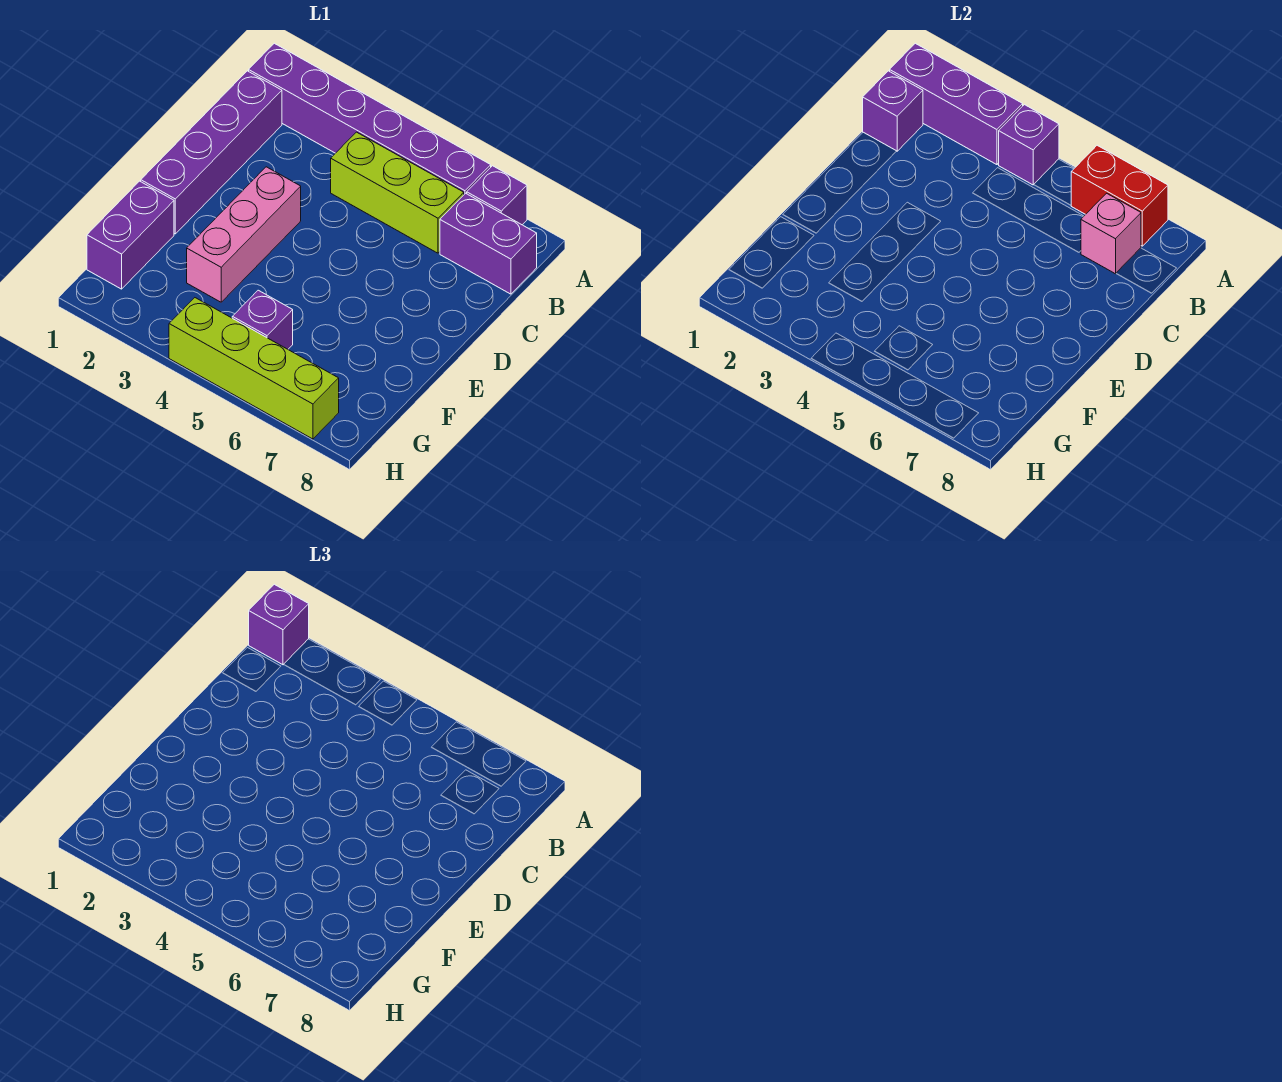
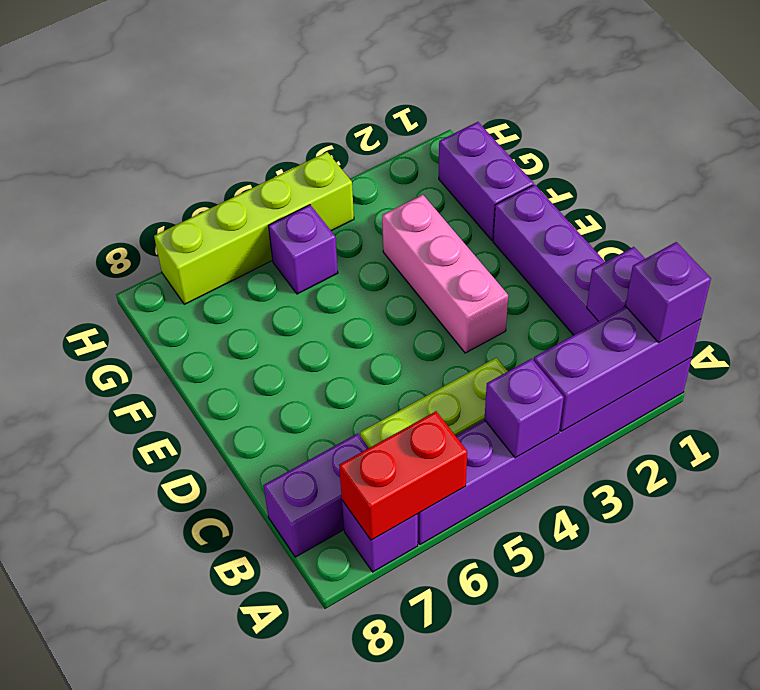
pink 1x1 brick [1081,193,1141,274] -> none

